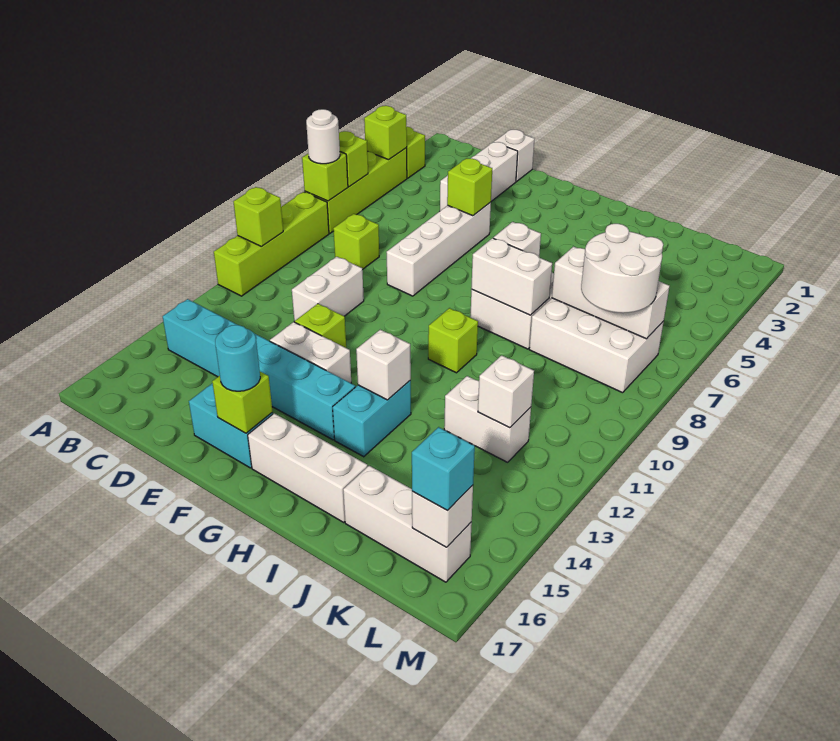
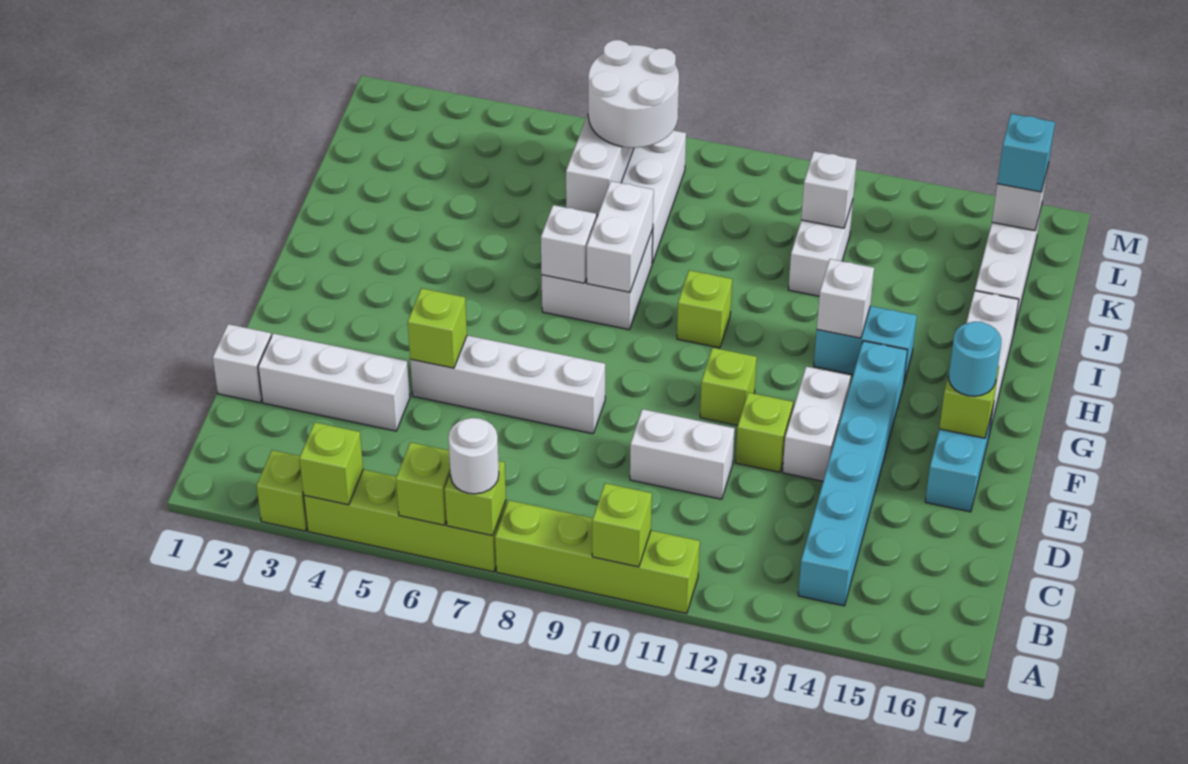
lime 1x1 brick [333,214,379,270] -> lime 1x1 brick moved to [700,348,757,425]

